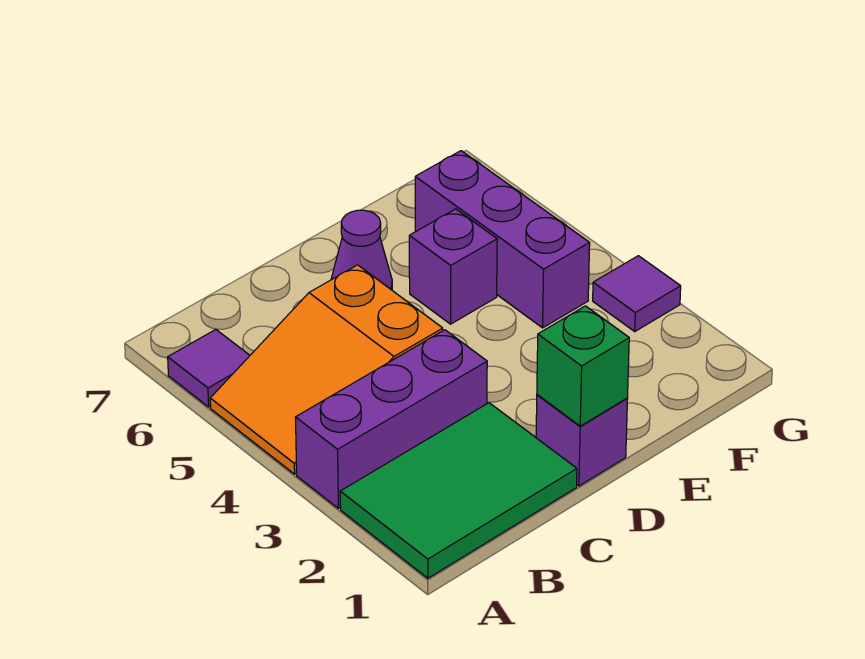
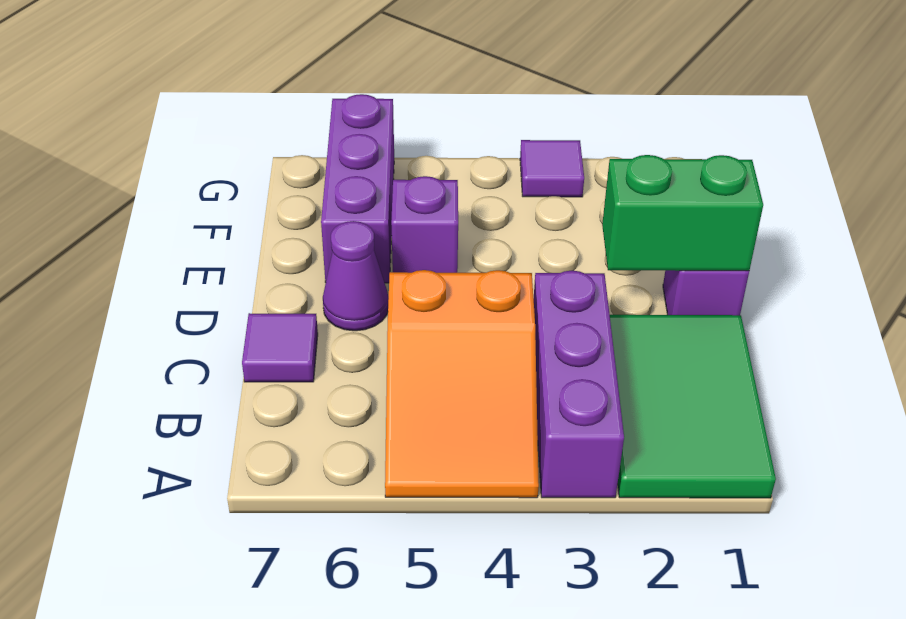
purple 1x1 tile [168,330,250,407] -> purple 1x1 tile moved to [242,313,318,382]
green 1x1 brick [537,306,629,426] -> green 1x2 brick [602,155,763,271]
purple 1x3 brick [415,151,590,328] -> purple 1x3 brick turned to [321,94,394,283]

